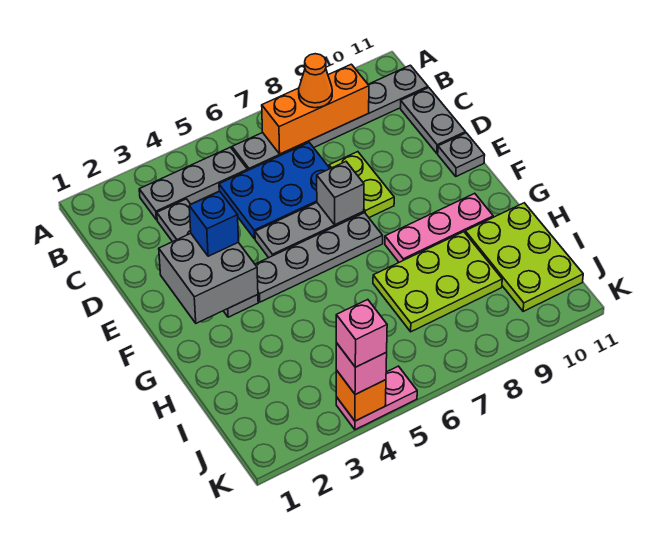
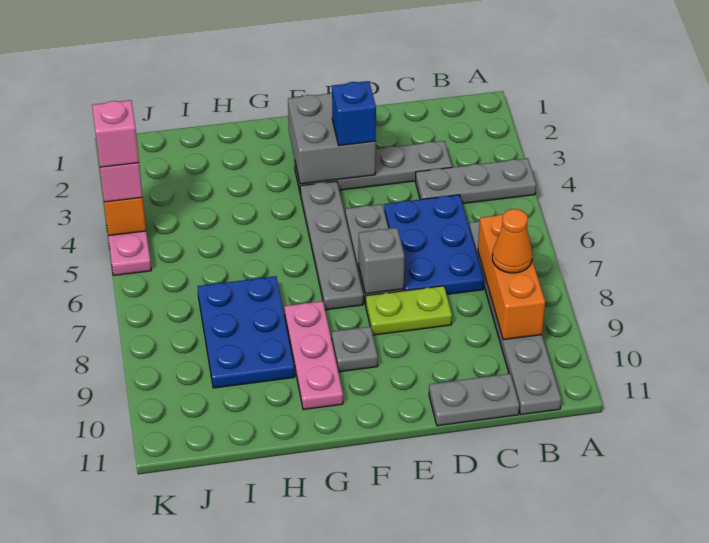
grey 1x3 plate [139,147,248,220] -> grey 1x3 plate turned to [416,158,536,204]
grey 1x1 plate [438,133,485,176] -> grey 1x1 plate moved to [332,326,378,372]
lime 2x3 plate [373,232,502,332] -> blue 2x3 plate [198,276,295,388]
lime 2x3 plate [465,203,583,312] -> none

